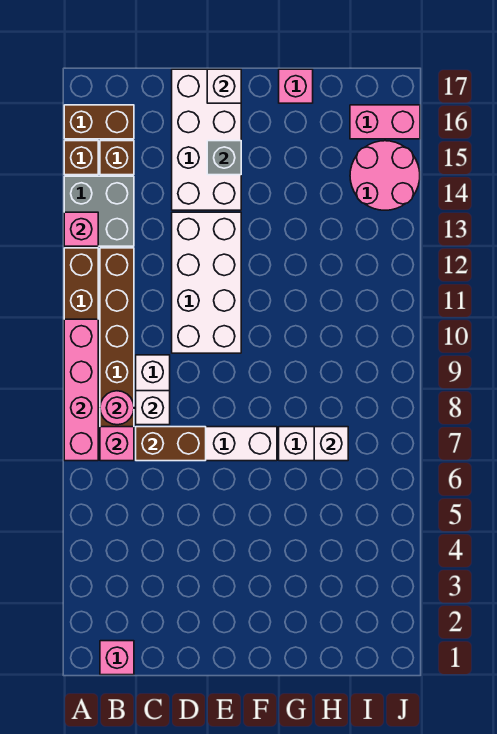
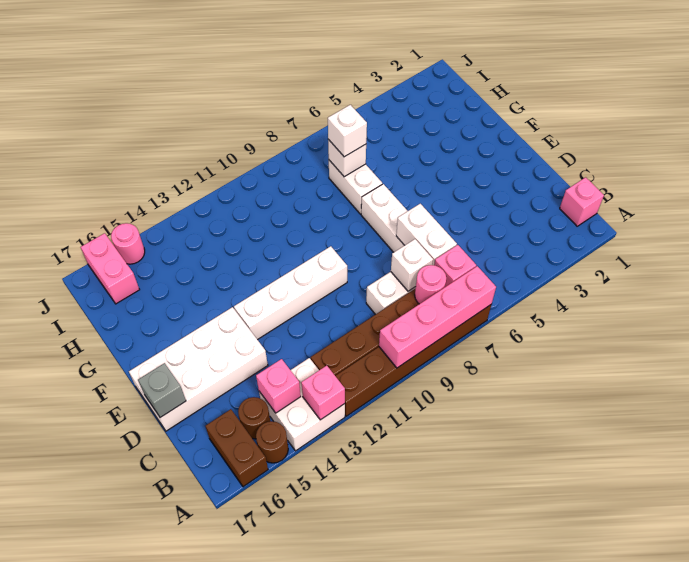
grey 2x2 brick [64,176,134,246] -> white 2x2 brick [259,358,345,451]
brown 1x1 brick [64,141,98,175] -> brown 1x1 round brick [256,421,288,463]
brown 1x1 brick [100,141,134,175] -> brown 1x1 round brick [238,397,270,439]
brown 1x2 brick [136,427,206,461] -> white 1x2 brick [396,204,457,265]
white 2x4 brick [172,212,241,353] -> white 1x4 brick [234,246,347,340]
grey 1x1 brick [207,141,241,175] -> grey 1x1 brick moved to [138,363,186,418]
white 1x1 brick [207,69,241,103] -> white 1x1 brick moved to [328,105,367,157]
pink 1x1 brick [279,69,313,103] -> pink 1x1 brick moved to [256,359,301,413]
pink 2x2 round brick [350,141,420,210] -> pink 1x1 round brick [111,223,145,264]

